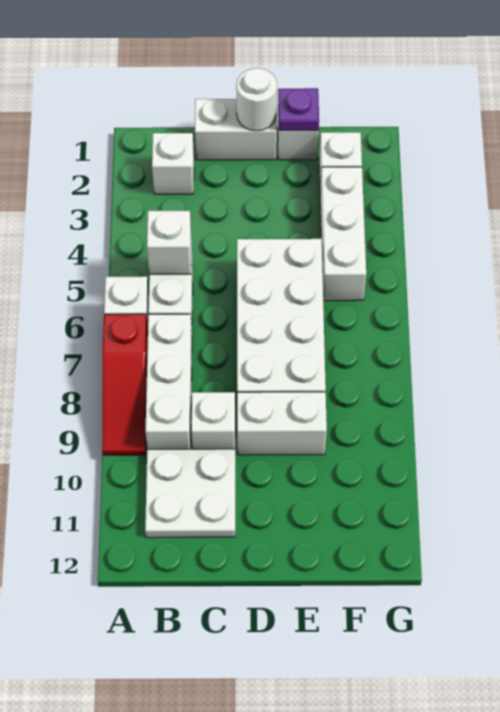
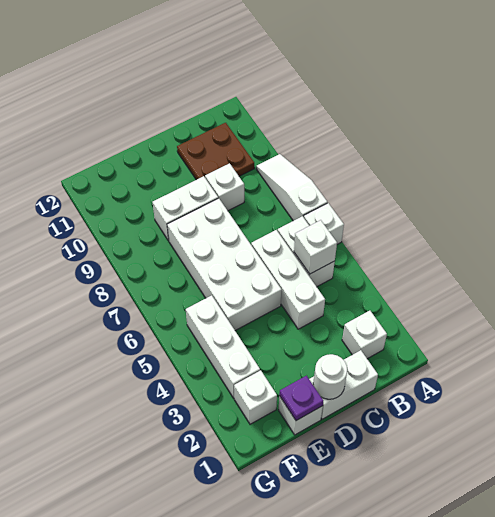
red 1x3 slope [103,314,148,455] -> white 1x3 slope [256,154,327,221]
white 1x3 brick [146,314,192,449] -> white 1x3 brick moved to [251,230,325,329]
white 2x2 plate [145,449,235,538] -> brown 2x2 plate [177,123,254,180]

